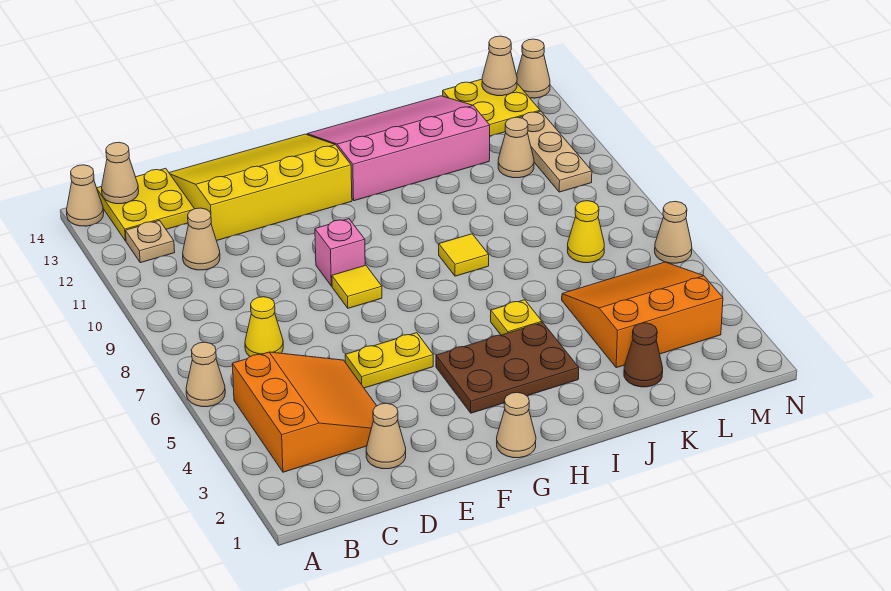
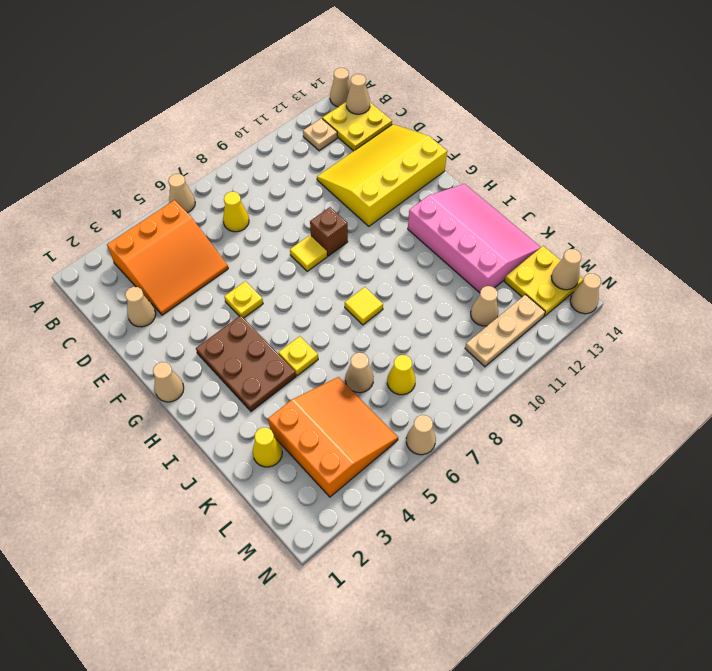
tan 1x1 cone [183,208,220,270] -> tan 1x1 cone moved to [345,353,374,393]
yellow 3x4 slope [169,134,352,241] -> yellow 3x4 slope turned to [317,124,447,226]
yellow 1x2 plate [345,333,433,388] -> yellow 1x1 plate [224,281,263,318]
pink 1x1 brick [315,219,365,286] -> brown 1x1 brick [310,207,348,256]
brown 1x1 cone [624,323,663,387] -> yellow 1x1 cone [253,428,282,467]

